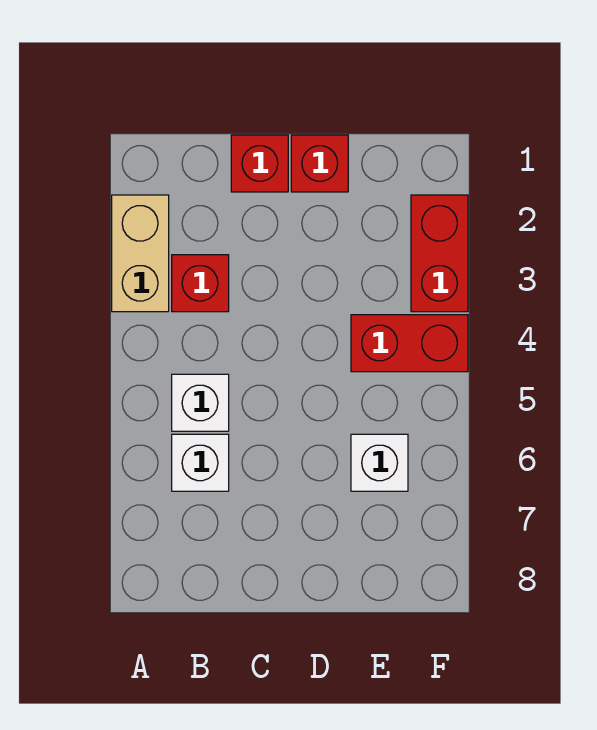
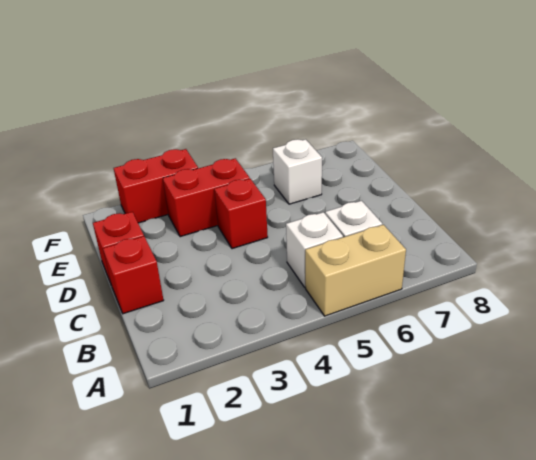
tan 1x2 brick [112,195,169,312] -> tan 1x2 brick moved to [305,225,406,316]
red 1x1 brick [172,255,229,312] -> red 1x1 brick moved to [214,179,268,249]
red 1x2 brick [351,315,468,372] -> red 1x2 brick turned to [163,158,250,237]

